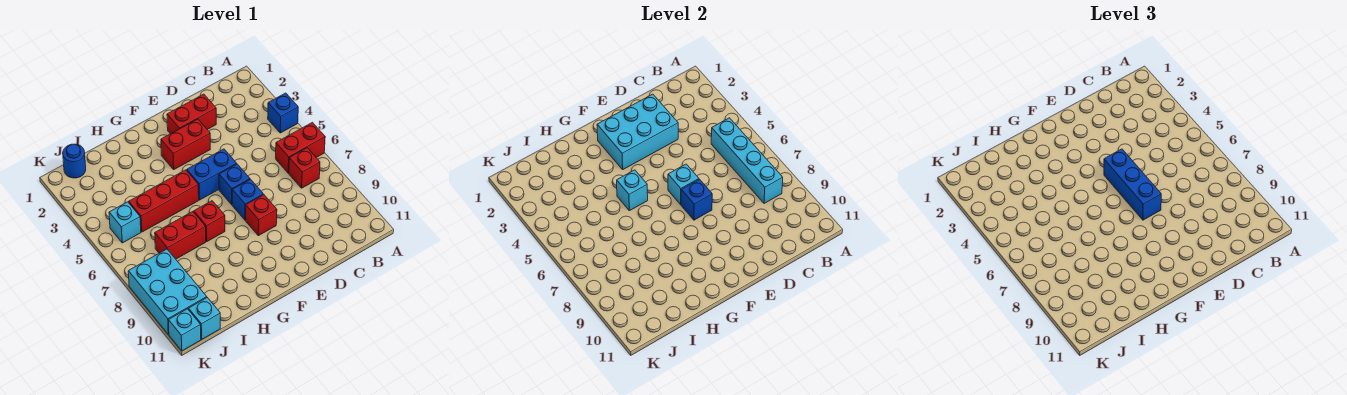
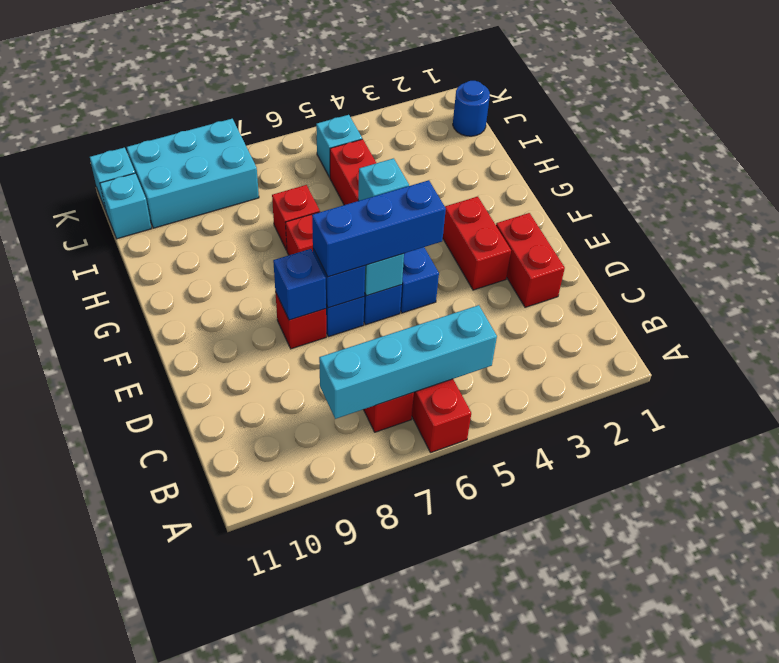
blue 1x1 brick [268,93,298,133] -> blue 1x1 brick moved to [273,249,326,320]
cyan 2x3 brick [597,94,678,169] -> none
red 1x2 brick [155,212,206,259] -> red 1x1 brick [272,185,320,250]

